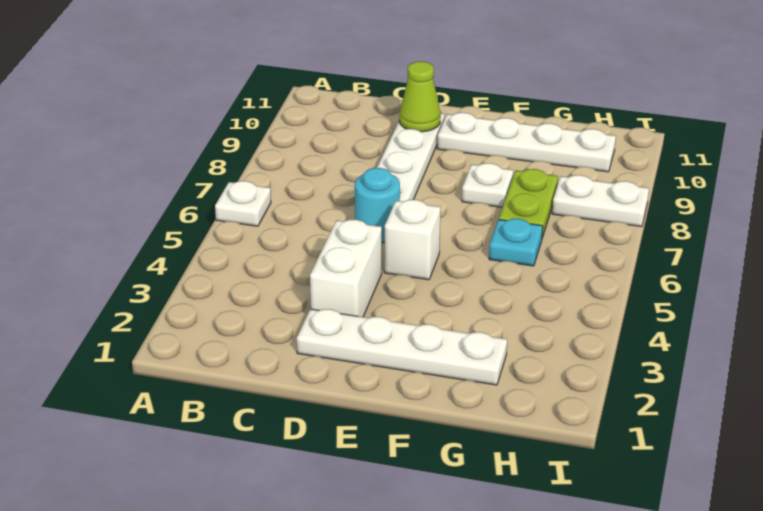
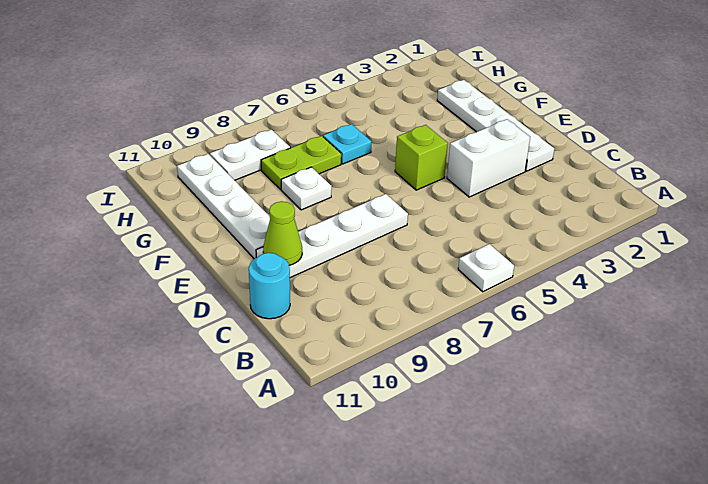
cyan 1x1 round brick [355,168,400,243] -> cyan 1x1 round brick moved to [249,253,290,319]
white 1x1 brick [384,200,441,280] -> lime 1x1 brick [395,125,448,190]
white 1x2 plate [552,175,649,227] -> white 1x2 plate turned to [210,130,290,180]

